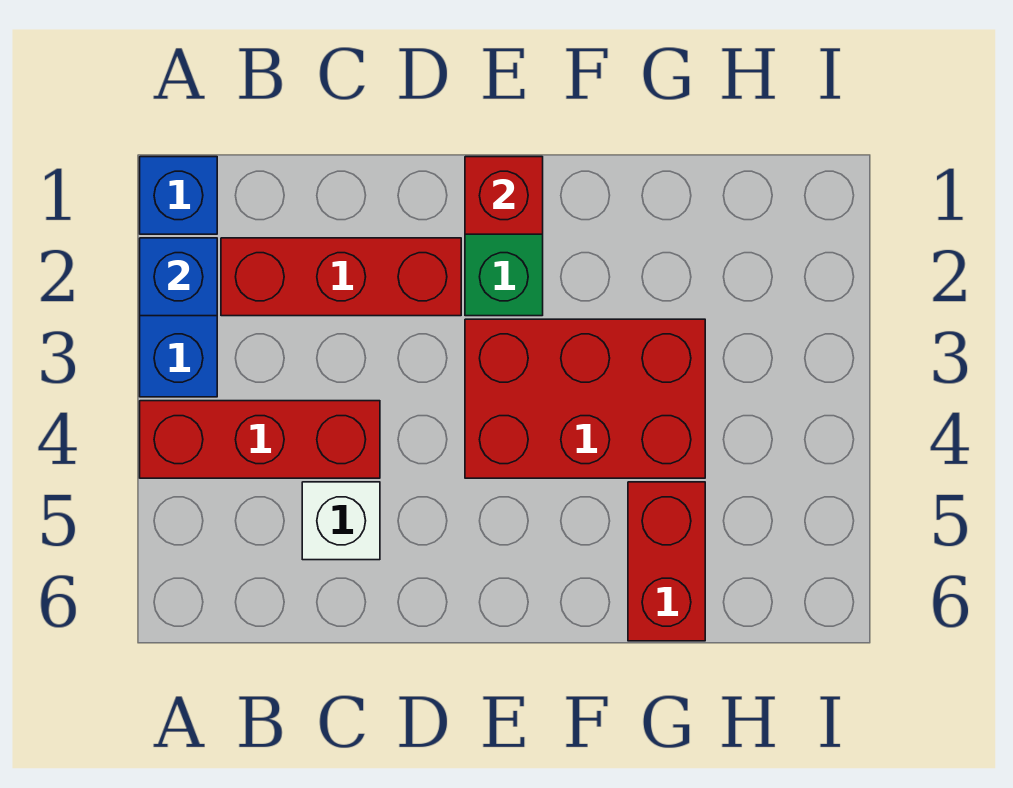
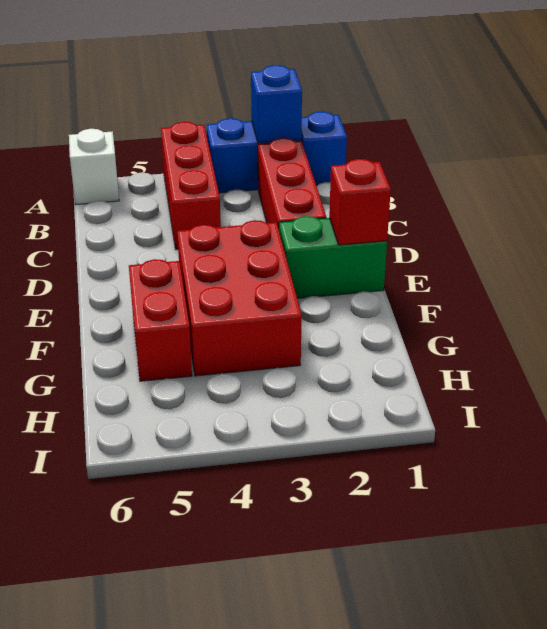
white 1x1 brick [302,482,380,560] -> white 1x1 brick moved to [69,129,119,205]
red 1x2 brick [628,482,705,641] -> red 1x2 brick turned to [129,259,192,381]

